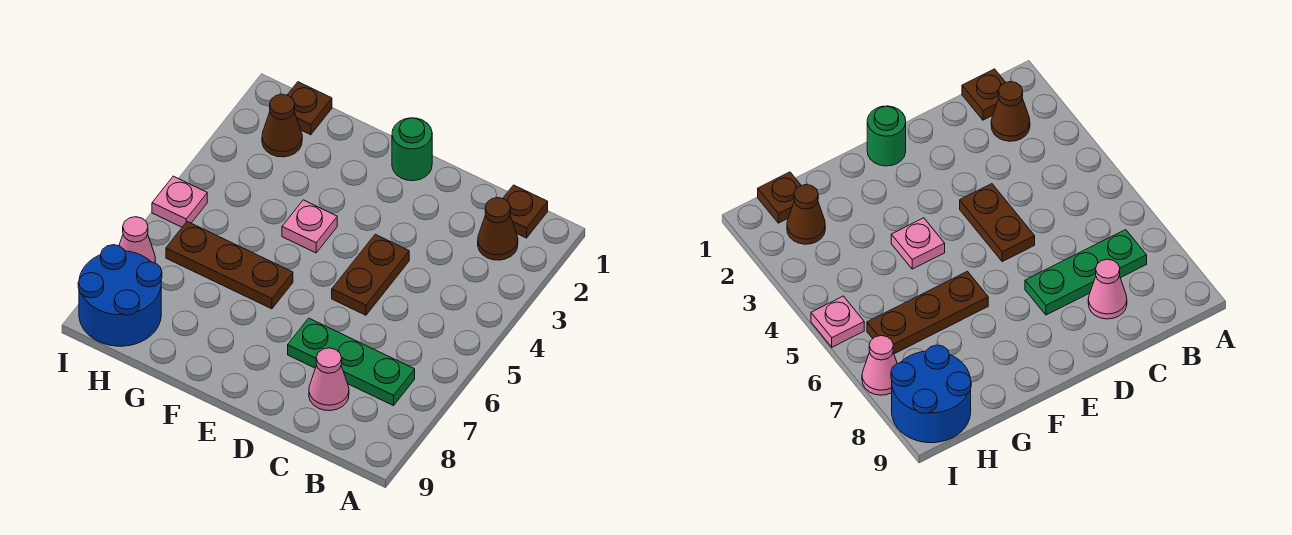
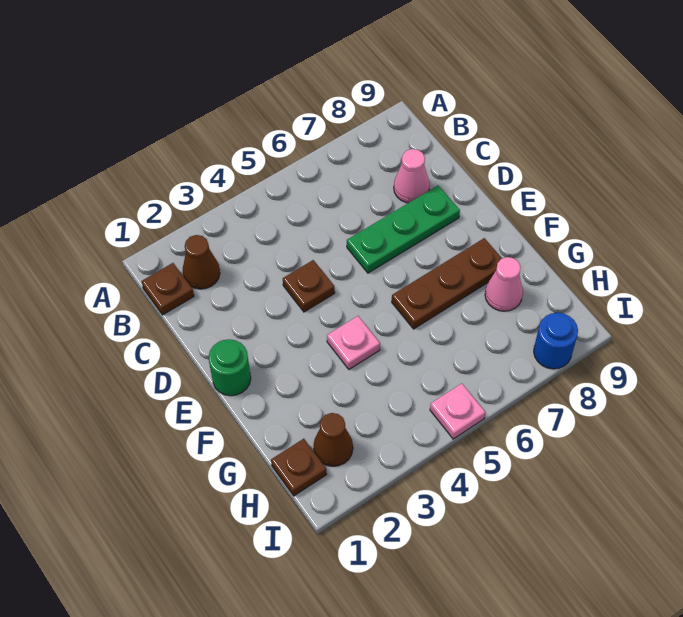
green 1x3 plate [288,318,415,406] -> green 1x3 plate turned to [347,186,460,273]
brown 1x2 plate [332,234,409,315] -> brown 1x1 plate [283,260,335,312]
brown 1x3 plate [166,222,293,309] -> brown 1x3 plate turned to [392,238,502,329]
blue 2x2 round brick [78,245,162,346] -> blue 1x1 round brick [534,313,578,369]
pink 1x1 cone [119,217,155,263] -> pink 1x1 cone moved to [485,257,523,311]

